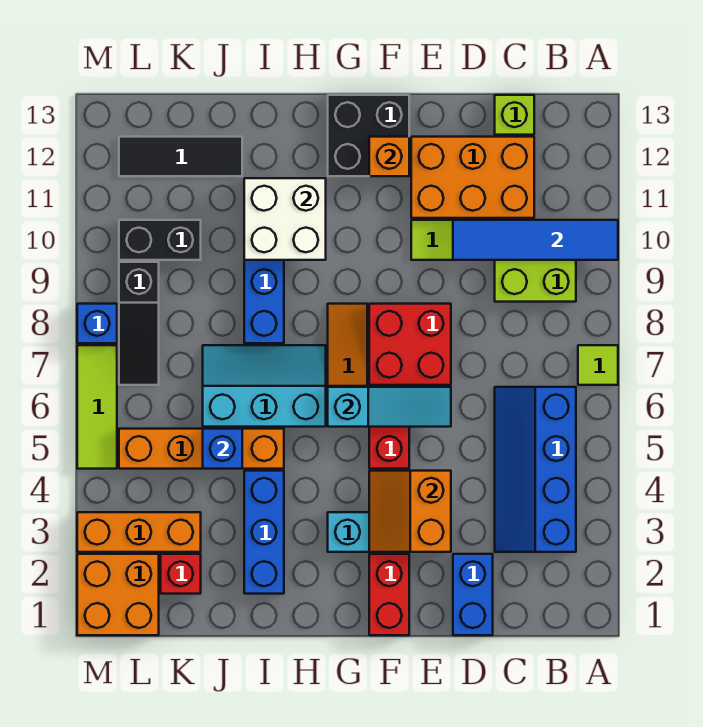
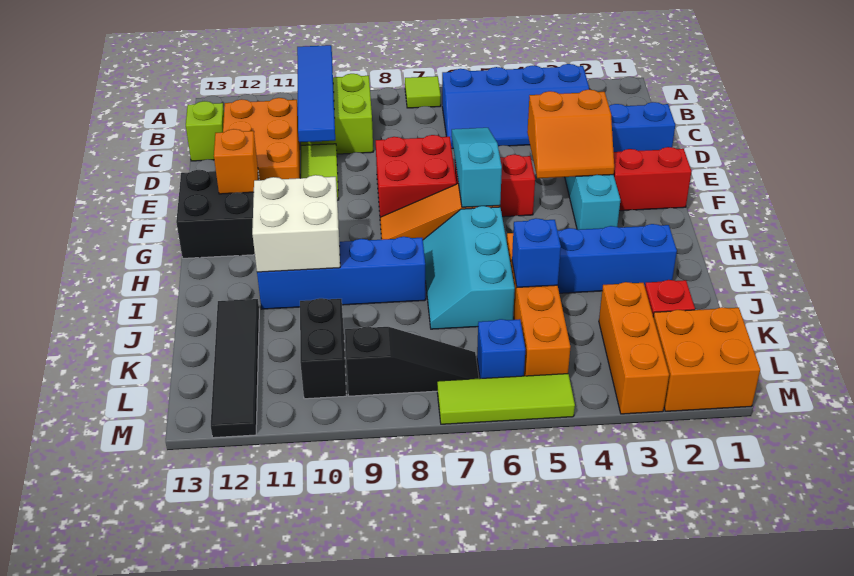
black 1x3 tile [119,137,242,176] -> black 1x4 tile [211,299,259,438]
blue 1x1 brick [77,304,117,343] -> blue 1x1 brick moved to [477,319,525,379]

